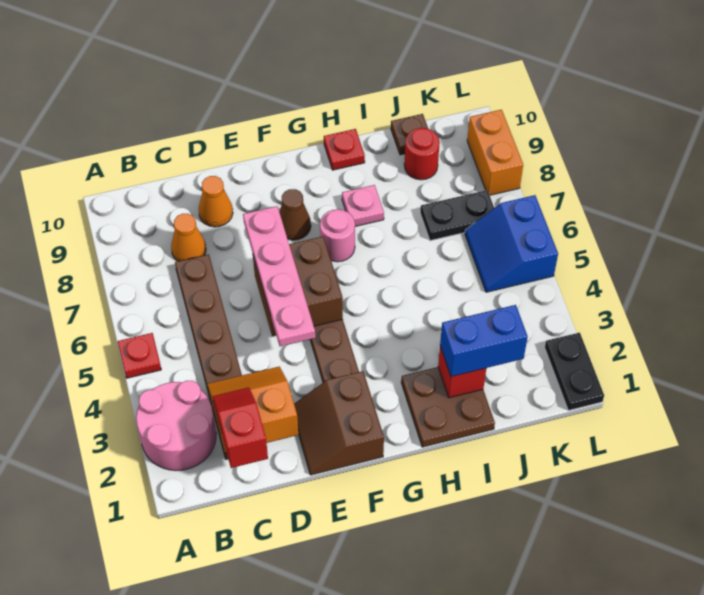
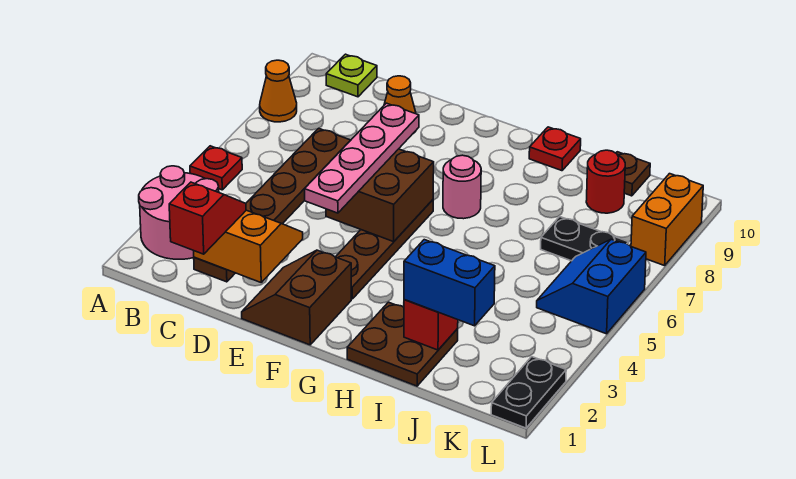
none -> lime 1x1 plate [326,54,377,97]
orange 1x1 cone [171,214,206,261] -> orange 1x1 cone moved to [260,60,297,122]
brown 1x1 cone [279,189,311,240] -> none
pink 1x1 plate [342,185,384,226] -> none

